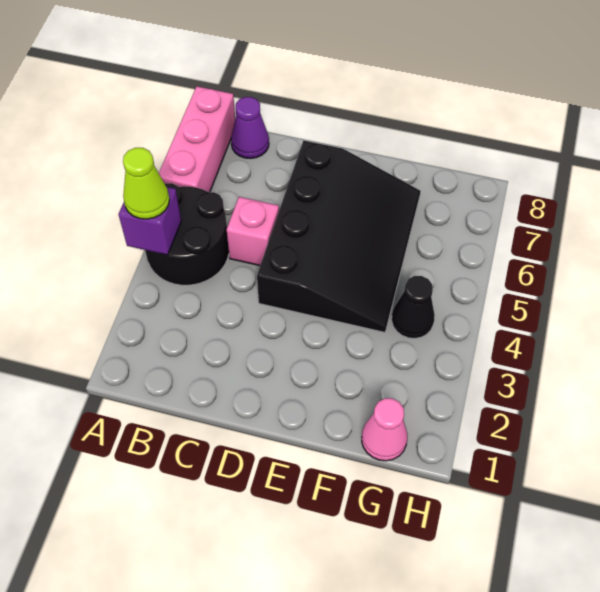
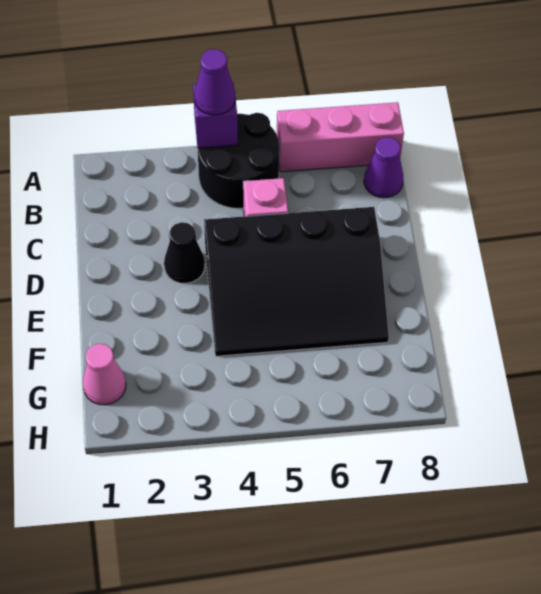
lime 1x1 cone [123,148,169,219] -> purple 1x1 cone [194,49,235,115]
black 1x1 cone [392,276,435,339] -> black 1x1 cone moved to [164,222,205,283]

